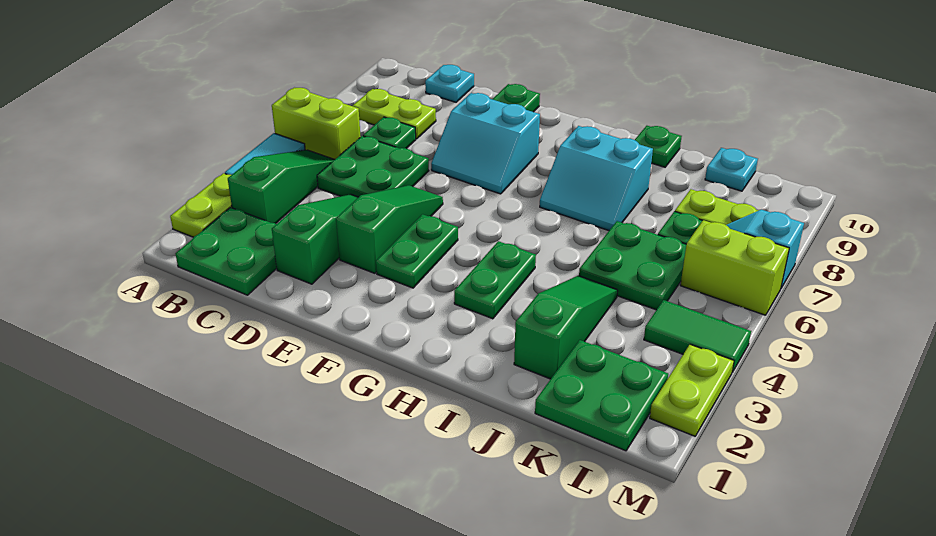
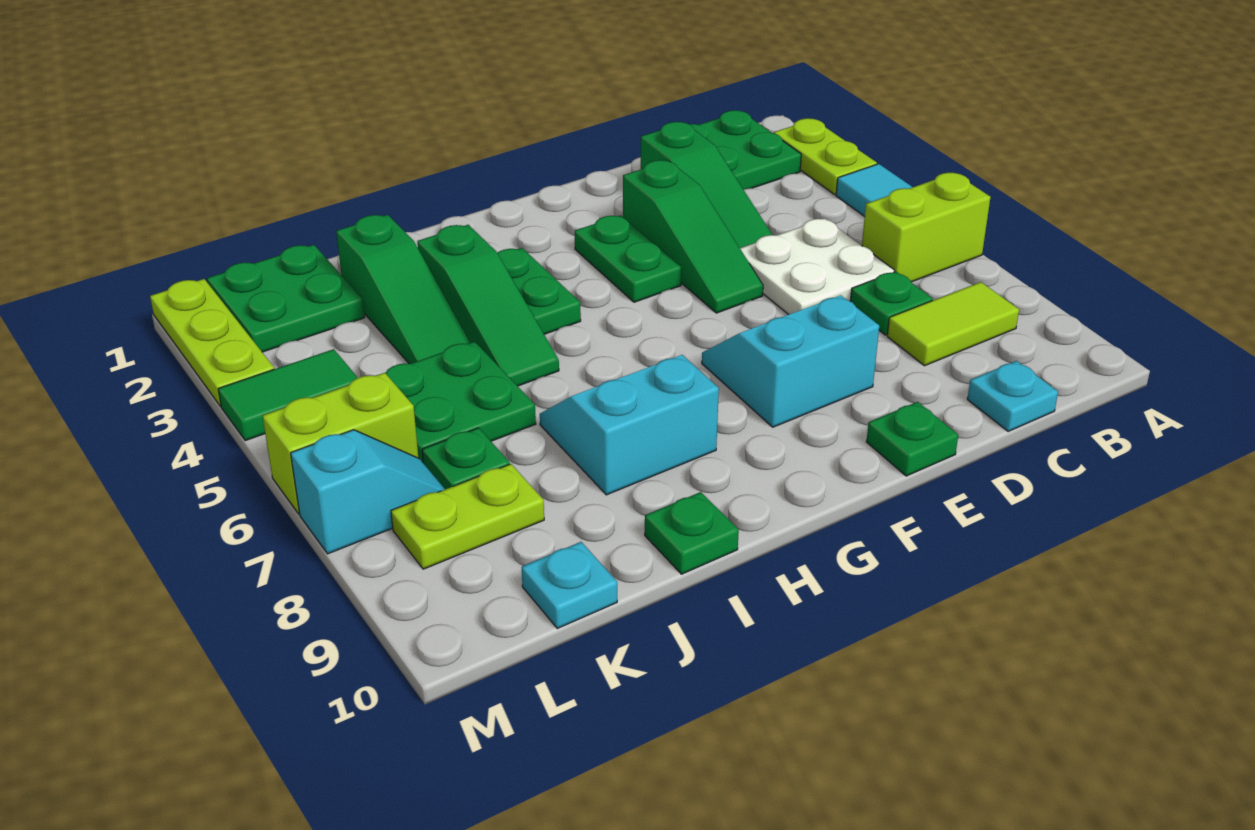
green 1x3 slope [228,150,334,223] -> green 1x3 slope moved to [417,225,559,386]
lime 1x2 plate [353,89,436,139] -> lime 1x2 tile [887,282,1019,366]
green 2x2 plate [317,136,429,197] -> white 2x2 plate [740,218,895,315]
lime 1x2 plate [650,344,734,436] -> lime 1x3 plate [150,279,274,407]

